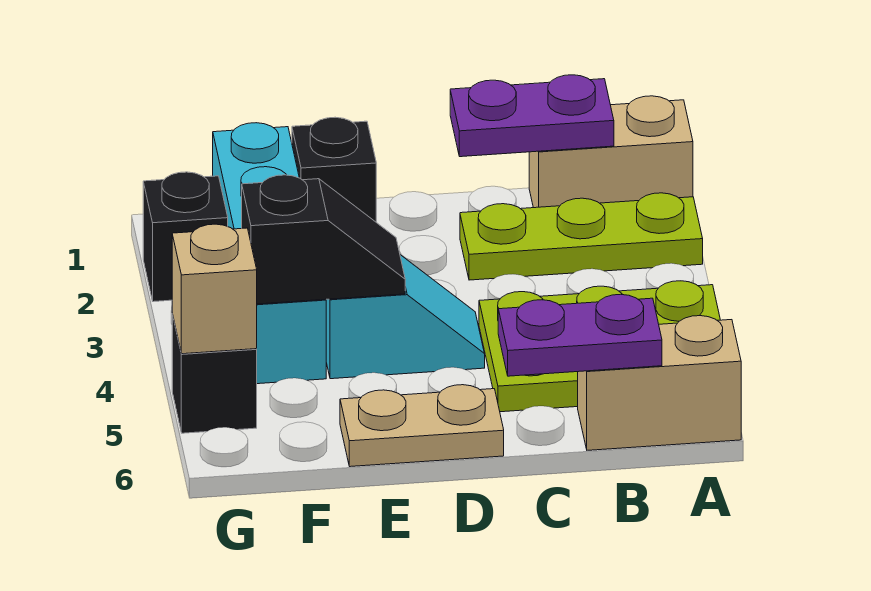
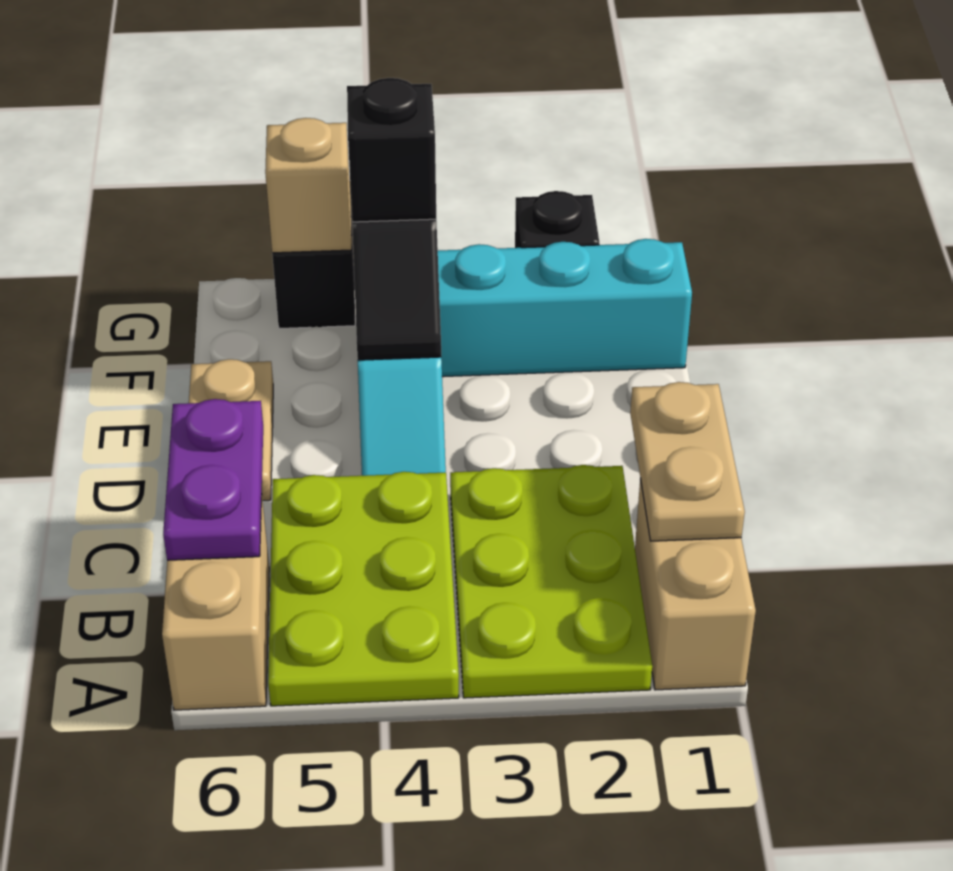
lime 1x3 plate [460,193,703,280] -> lime 2x3 plate [450,465,652,698]
purple 1x2 plate [450,75,614,157] -> tan 1x2 plate [630,382,745,541]
black 1x1 brick [292,117,376,222] -> black 1x1 brick moved to [347,78,436,222]

